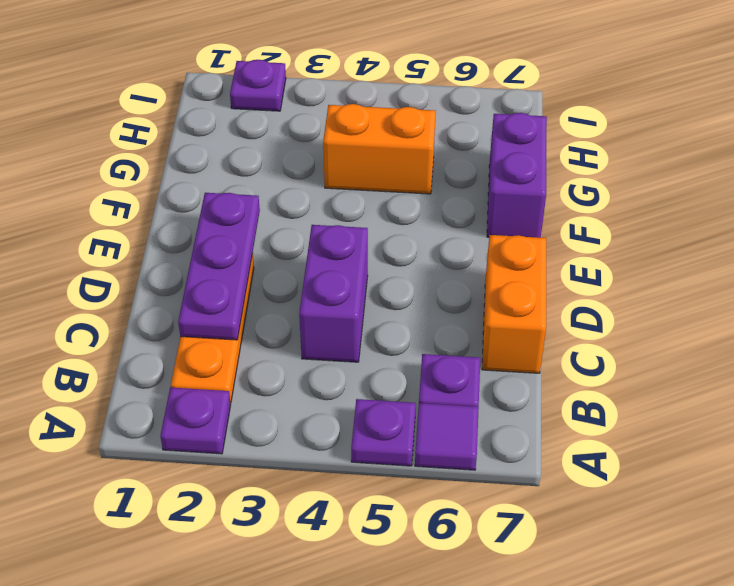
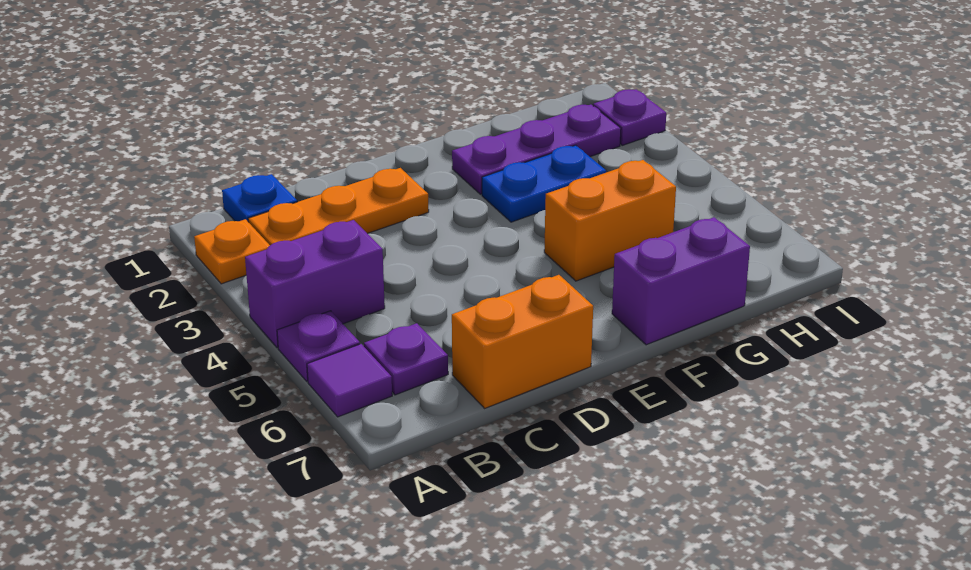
purple 1x1 plate [160,387,231,454] -> orange 1x1 plate [194,219,270,284]
none -> blue 1x1 plate [222,174,297,221]
purple 1x3 plate [178,193,260,340] -> purple 1x3 plate moved to [452,105,621,194]
purple 1x2 brick [299,225,368,362] -> purple 1x2 brick moved to [245,220,385,348]
none -> blue 1x2 plate [482,145,606,222]
orange 1x2 brick [323,104,436,194] -> orange 1x2 brick turned to [544,160,676,281]

